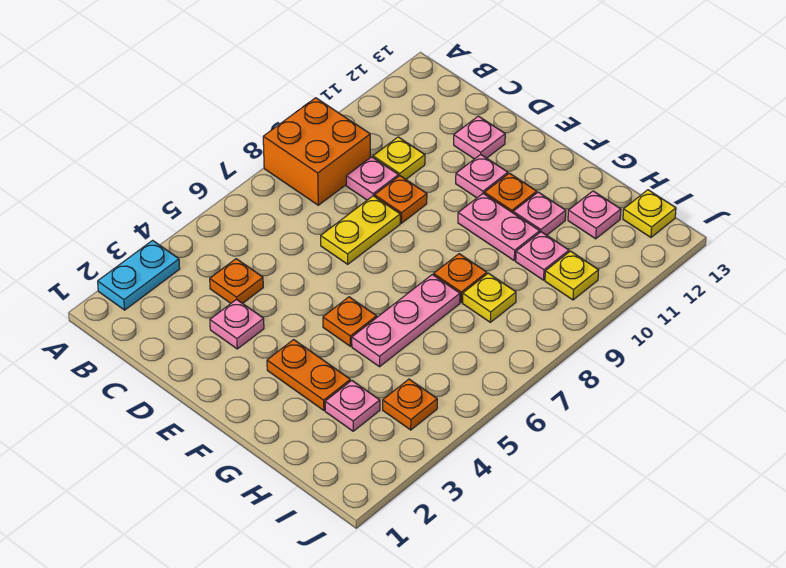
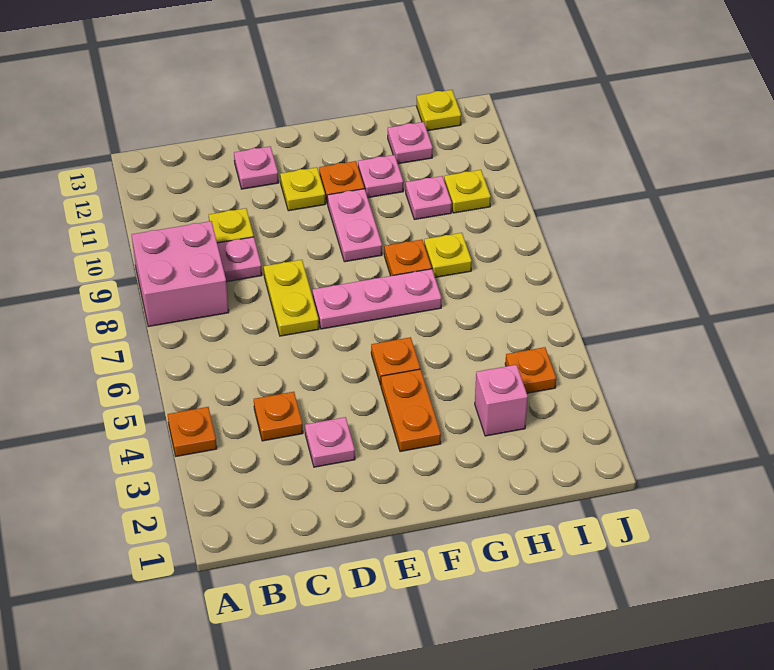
cyan 1x2 plate [98,240,180,310] -> none
orange 2x2 brick [263,98,370,205] -> pink 2x2 brick [132,221,229,327]
orange 1x1 plate [375,176,427,223] -> orange 1x1 plate moved to [168,407,217,456]
pink 1x1 plate [456,154,508,198] -> yellow 1x1 plate [280,167,325,211]
orange 1x2 plate [267,340,350,410] -> orange 1x2 plate turned to [381,369,441,452]
pink 1x2 plate [458,193,540,260] -> pink 1x2 plate turned to [327,189,382,262]
pink 1x3 plate [352,274,460,367] -> pink 1x3 plate turned to [312,269,442,329]
pink 1x1 plate [325,381,380,431] -> pink 1x1 brick [475,365,528,436]

